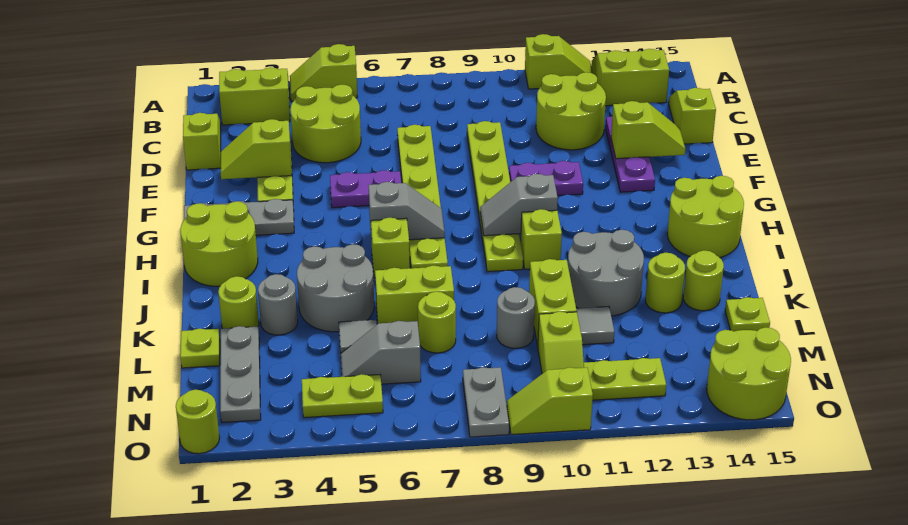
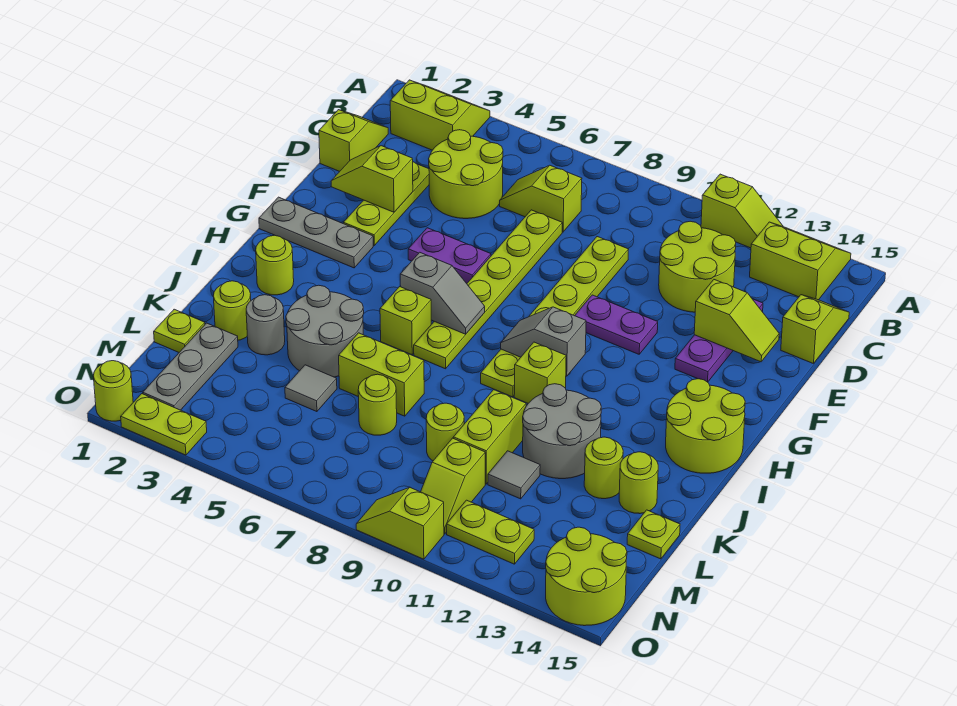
lime 1x2 slope [290,44,357,101] -> lime 1x2 slope moved to [500,166,582,232]
lime 2x2 round brick [180,201,258,286] -> lime 1x1 round brick [256,235,294,295]
grey 1x1 round brick [497,287,535,348] -> lime 1x1 round brick [426,403,464,461]
grey 1x2 slope [341,321,421,384] -> none
lime 1x2 plate [302,374,383,418] -> lime 1x2 plate moved to [121,394,207,455]
grey 1x2 plate [463,367,509,437] -> none

